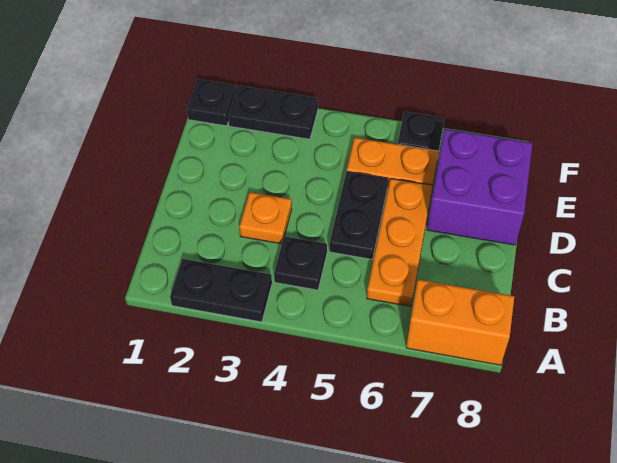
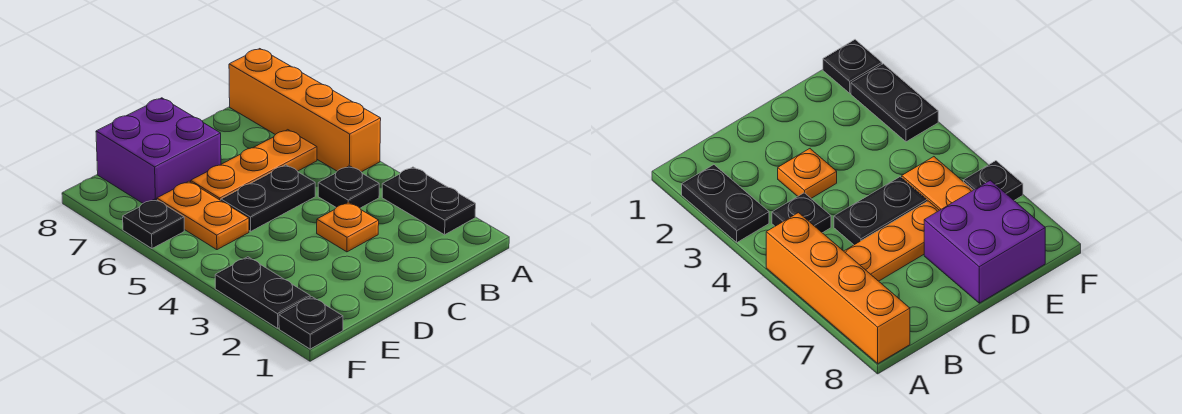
orange 1x2 brick [406,279,514,365] -> orange 1x4 brick [229,49,381,172]

